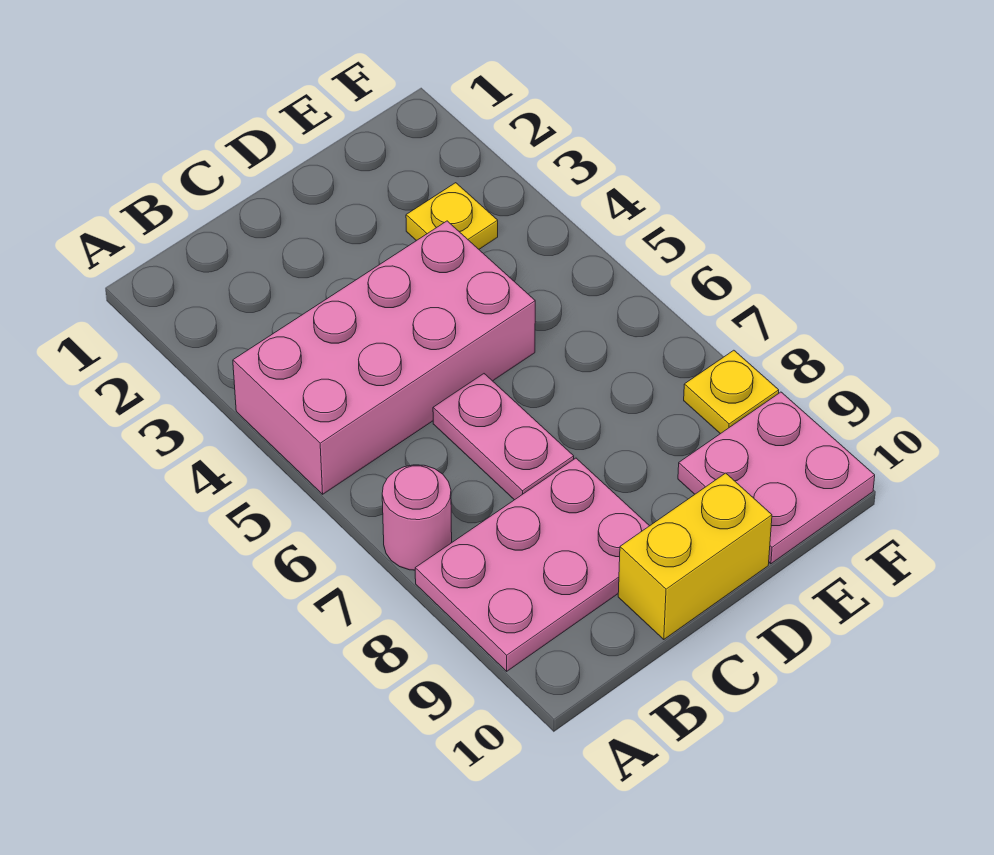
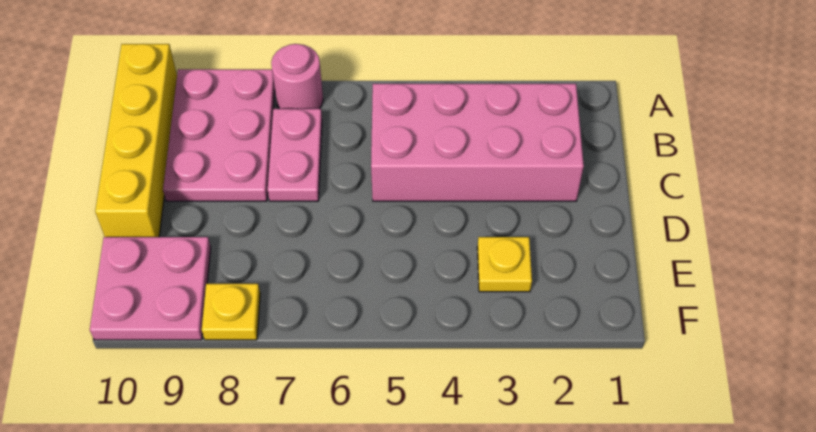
pink 2x4 brick [233,221,535,494] -> pink 2x4 brick turned to [371,84,584,201]
pink 1x2 plate [433,374,574,500] -> pink 1x2 plate turned to [268,109,322,201]
yellow 1x2 brick [618,473,772,640] -> yellow 1x4 brick [95,44,177,237]

